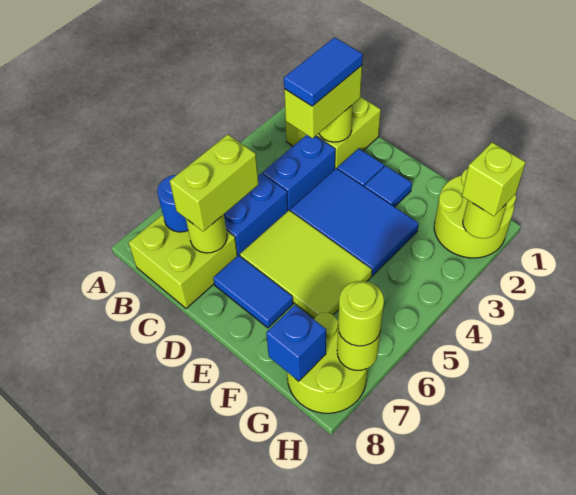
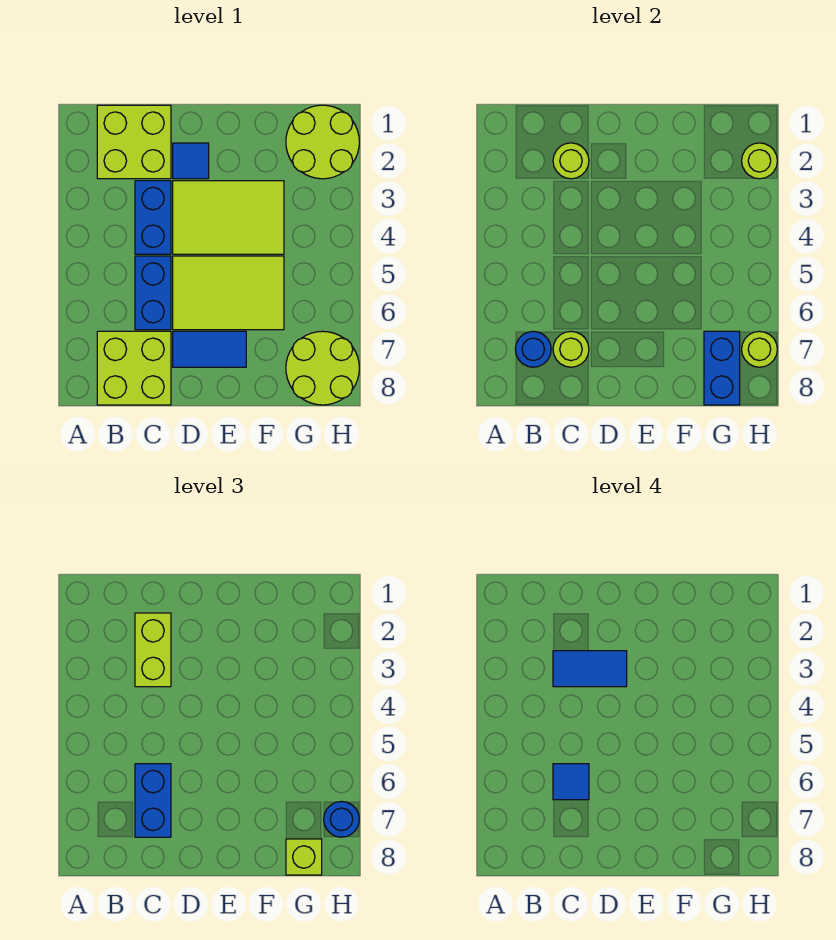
blue 1x2 tile [284,37,363,106] -> blue 1x2 tile turned to [553,651,627,687]
lime 1x2 brick [170,134,259,232] -> blue 1x2 brick [135,764,171,837]
blue 2x3 tile [290,168,419,276] -> lime 2x3 tile [173,181,284,254]
blue 1x1 tile [364,166,412,207] -> blue 1x1 tile moved to [553,764,589,800]
blue 1x1 brick [266,305,326,381] -> blue 1x2 brick [704,331,740,405]
lime 1x1 brick [462,142,526,216] -> lime 1x1 brick moved to [286,839,322,875]
lime 1x1 round brick [338,281,384,346] -> blue 1x1 round brick [324,801,359,837]

